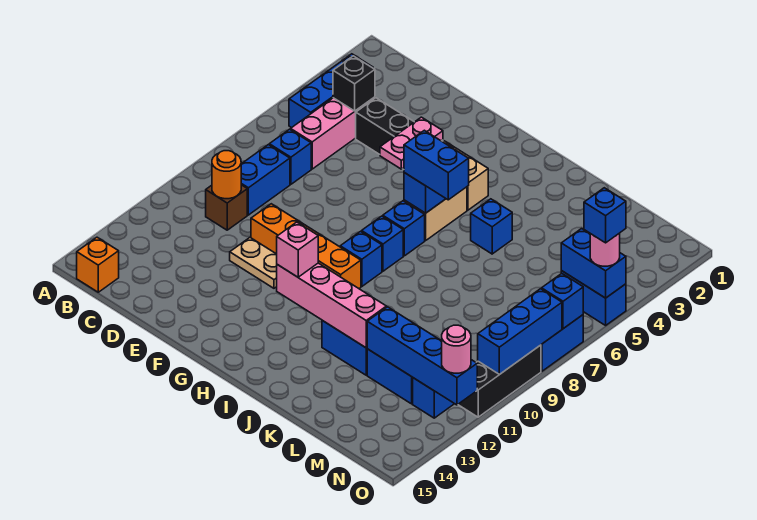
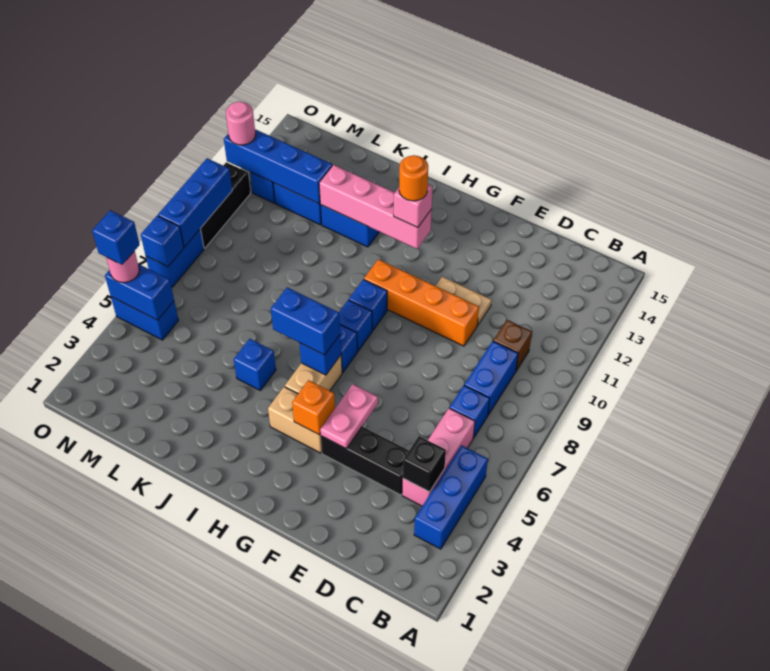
orange 1x1 brick [77,237,119,292] -> orange 1x1 brick moved to [292,380,335,435]
orange 1x1 round brick [212,151,241,199] -> orange 1x1 round brick moved to [399,155,428,201]

